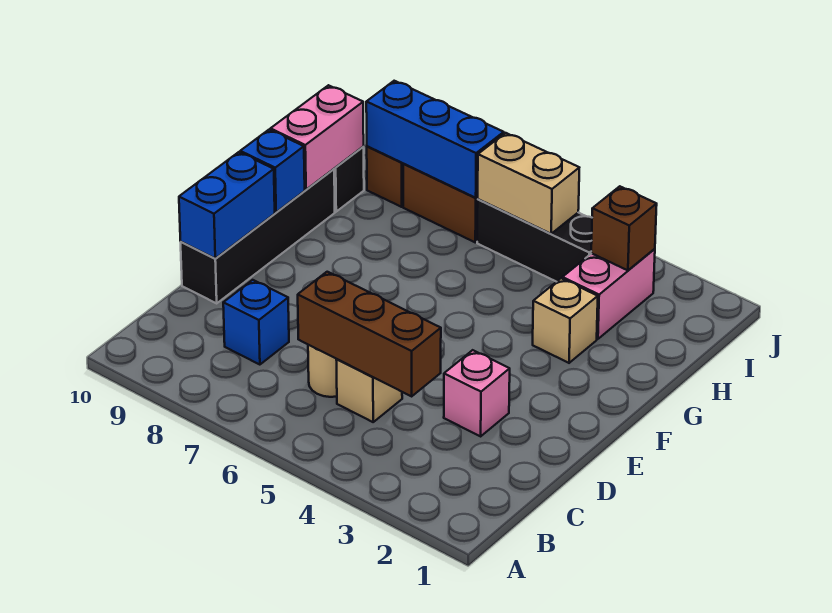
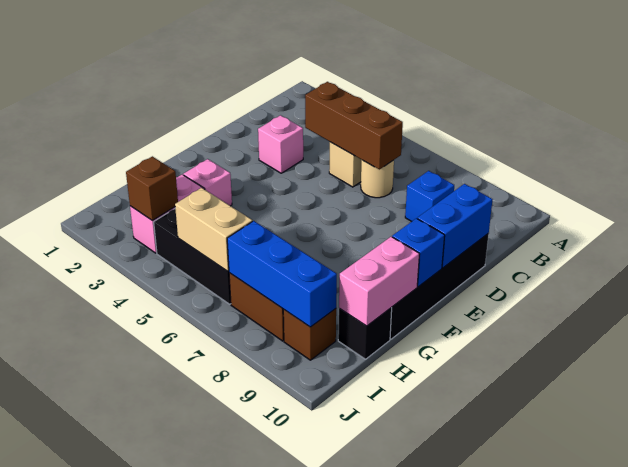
tan 1x1 brick [533,278,598,363] -> pink 1x1 brick [183,159,232,206]

